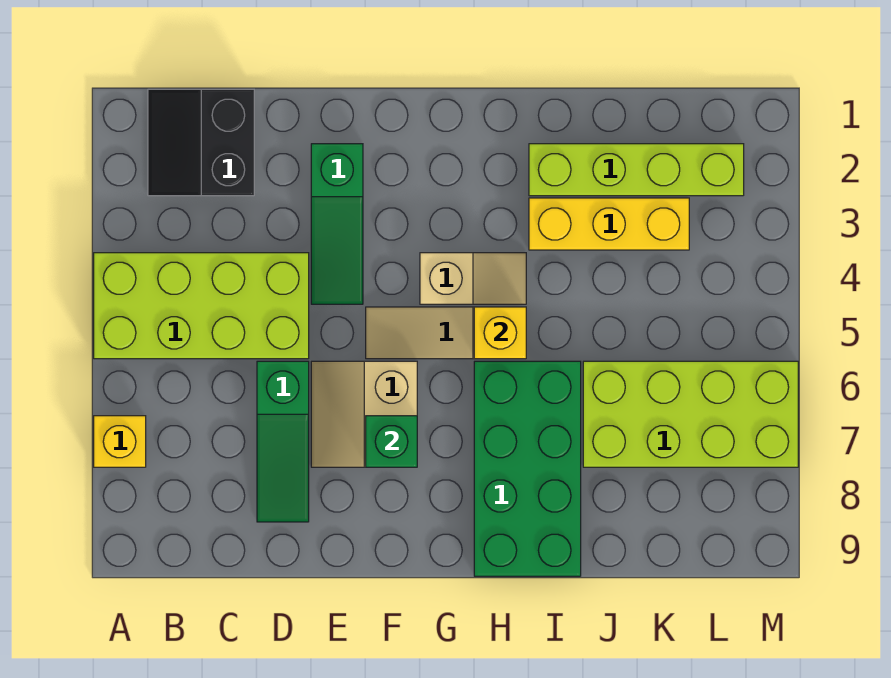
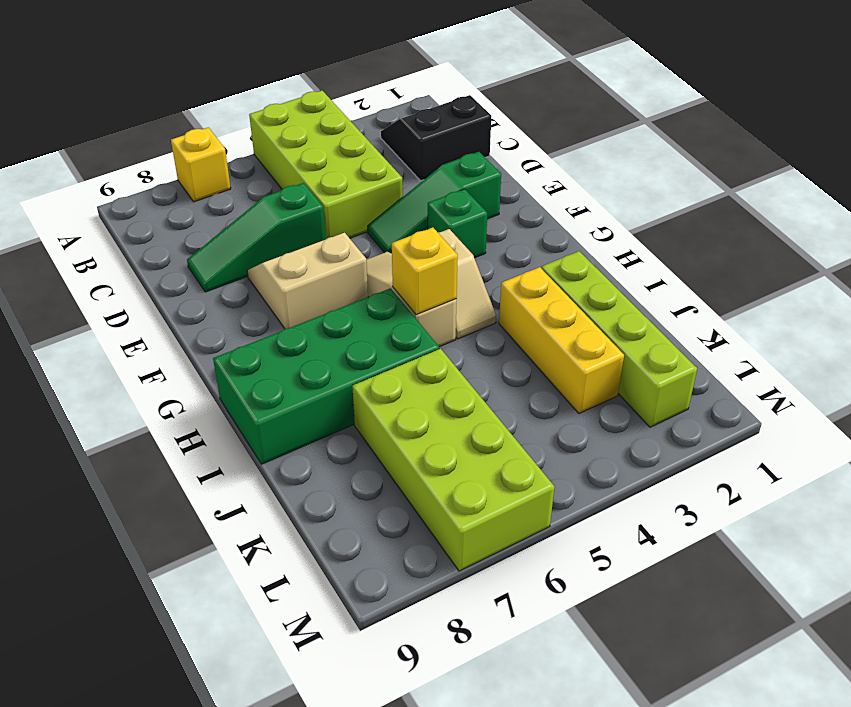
green 1x1 brick [366,416,417,467] -> green 1x1 brick moved to [428,189,487,258]

